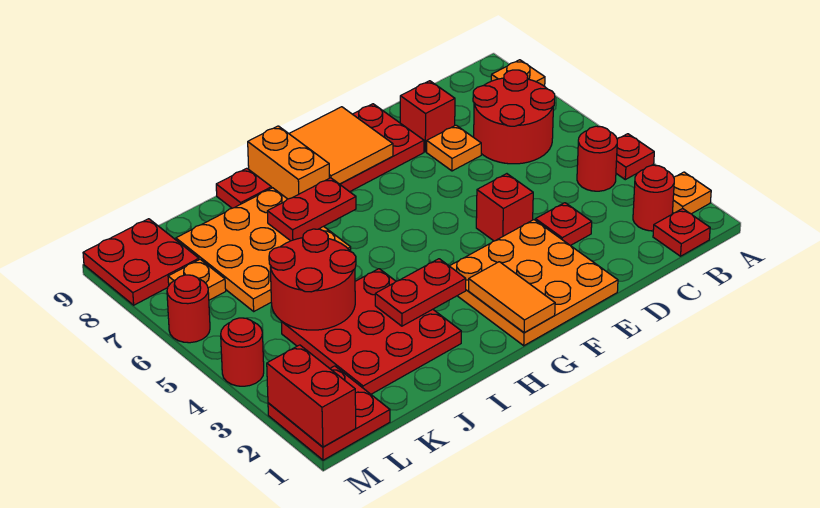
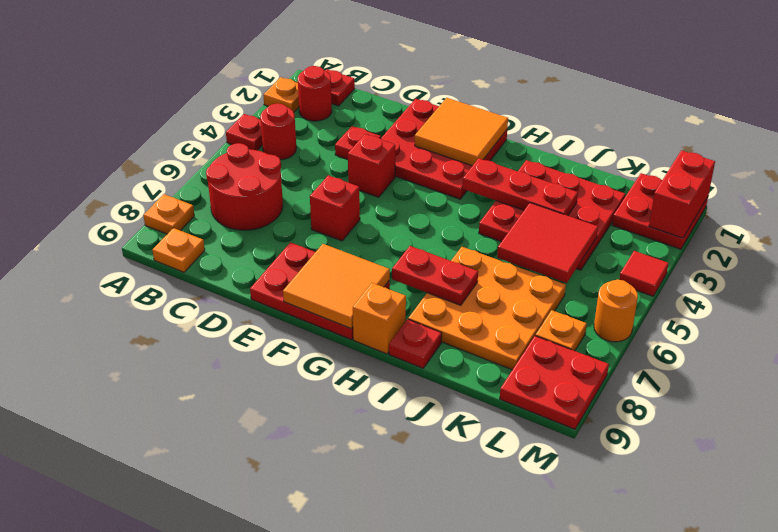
orange 1x1 plate [427,125,481,171] -> orange 1x1 plate moved to [152,228,205,272]
red 1x1 brick [400,81,455,152] -> red 1x1 brick moved to [310,175,360,241]
orange 3x3 plate [450,220,618,346] -> red 3x3 plate [381,99,507,199]
orange 1x2 tile [468,262,555,333] -> orange 2x2 tile [415,98,508,166]
red 1x2 plate [375,259,466,326] -> red 1x3 plate [463,158,578,216]
orange 1x2 brick [248,126,329,199] -> orange 1x1 brick [353,283,406,354]
red 2x2 round brick [269,229,356,330] -> red 2x2 tile [497,203,598,283]
red 1x1 round brick [221,318,264,386] -> red 1x1 tile [619,251,669,296]
red 1x1 round brick [167,275,210,343] -> orange 1x1 round brick [594,280,638,342]

